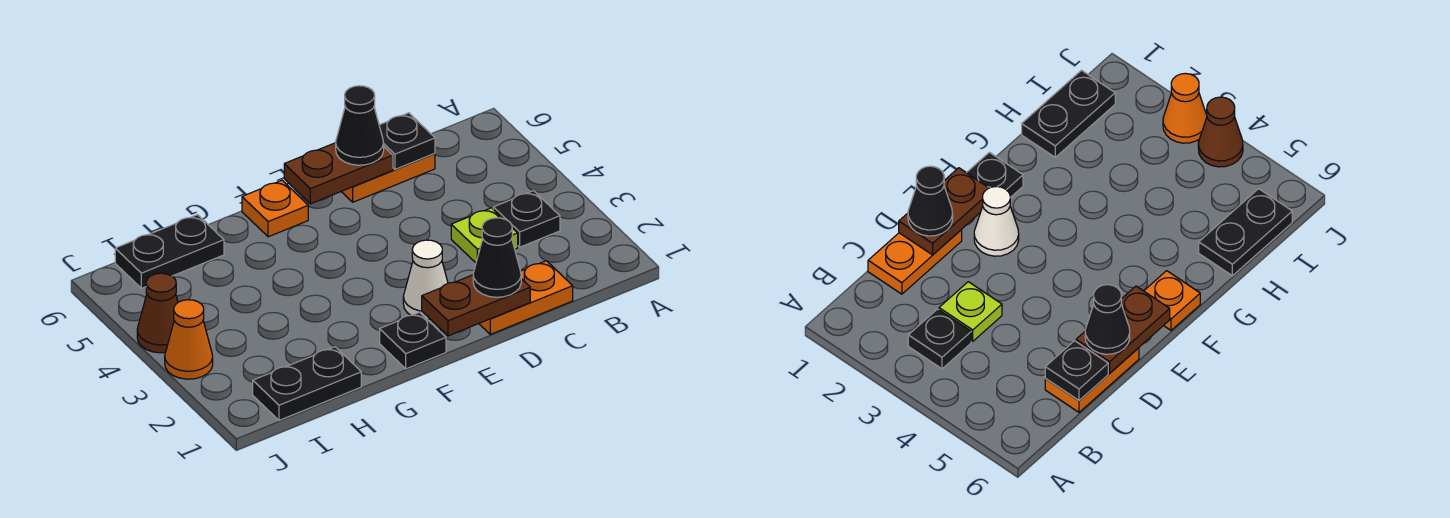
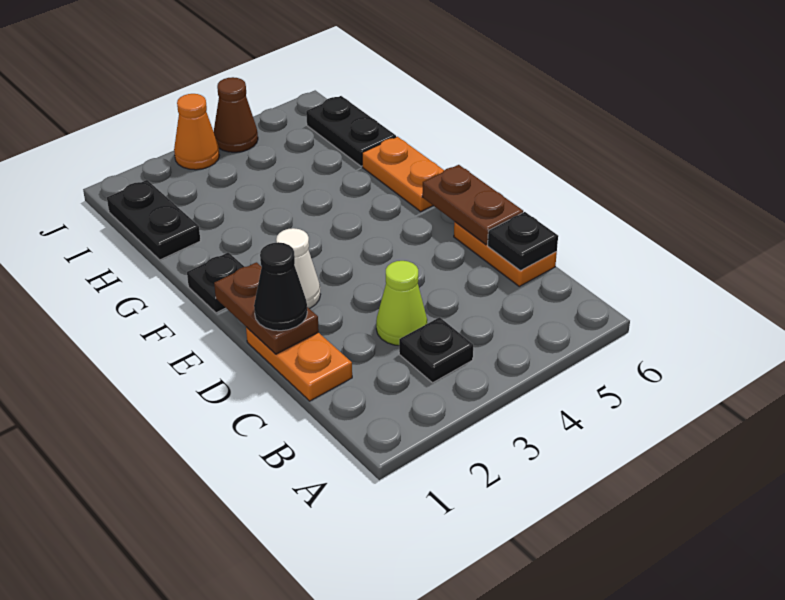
lime 1x1 plate [451,208,518,263] -> lime 1x1 cone [376,261,427,346]
black 1x1 cone [336,86,384,165] -> none
orange 1x1 plate [242,180,308,237] -> orange 1x2 plate [362,137,444,211]

